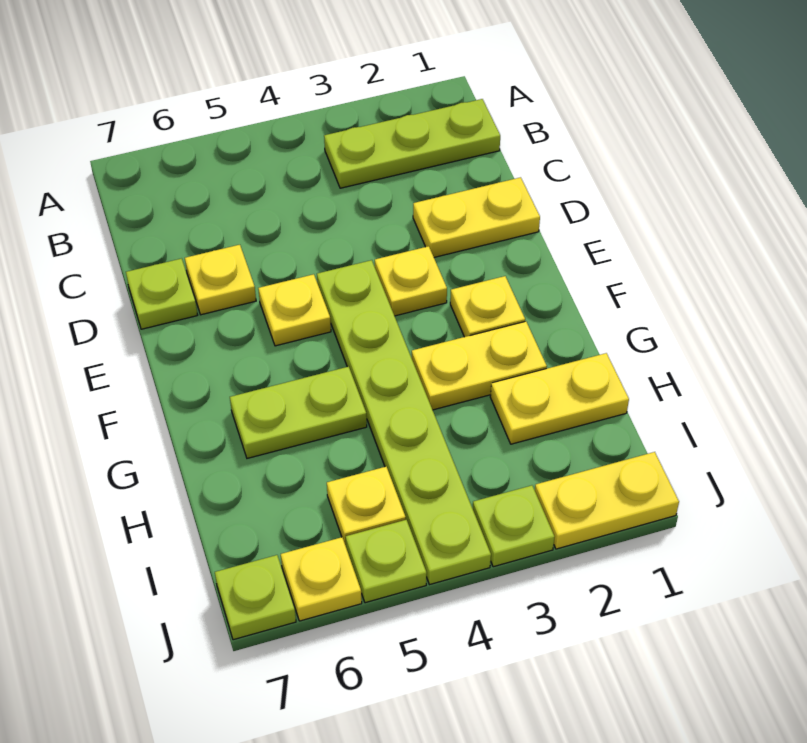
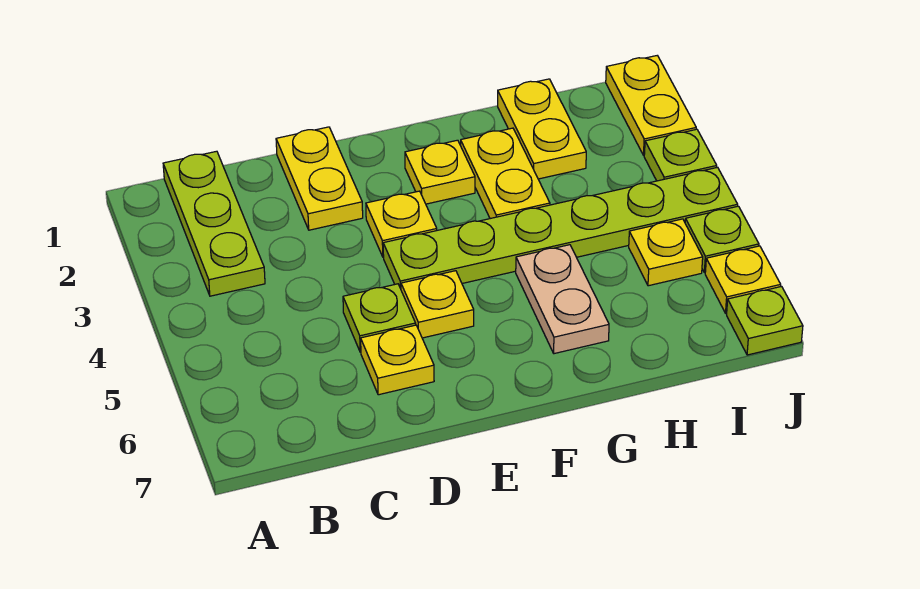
lime 1x1 plate [126,259,197,329] -> lime 1x1 plate moved to [343,284,416,352]
lime 1x2 plate [230,367,367,458] -> tan 1x2 plate [516,245,609,354]

